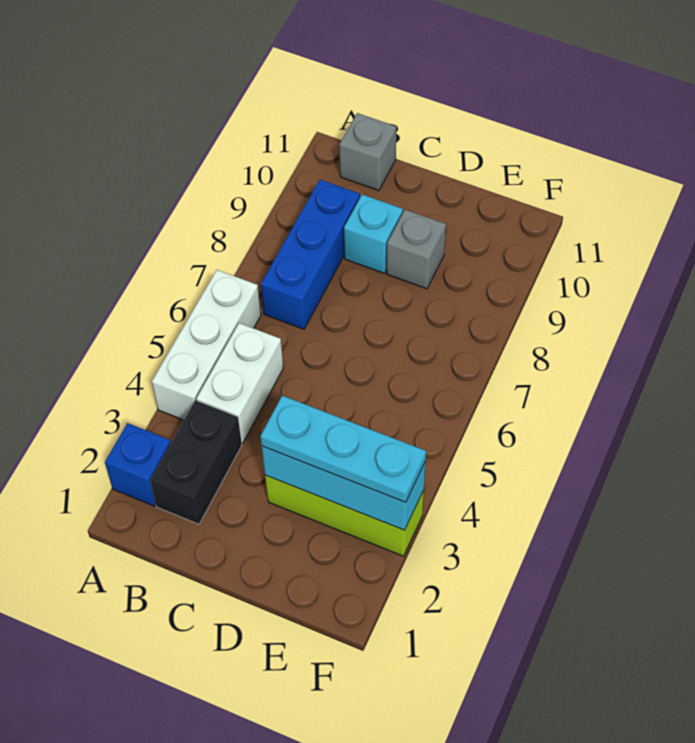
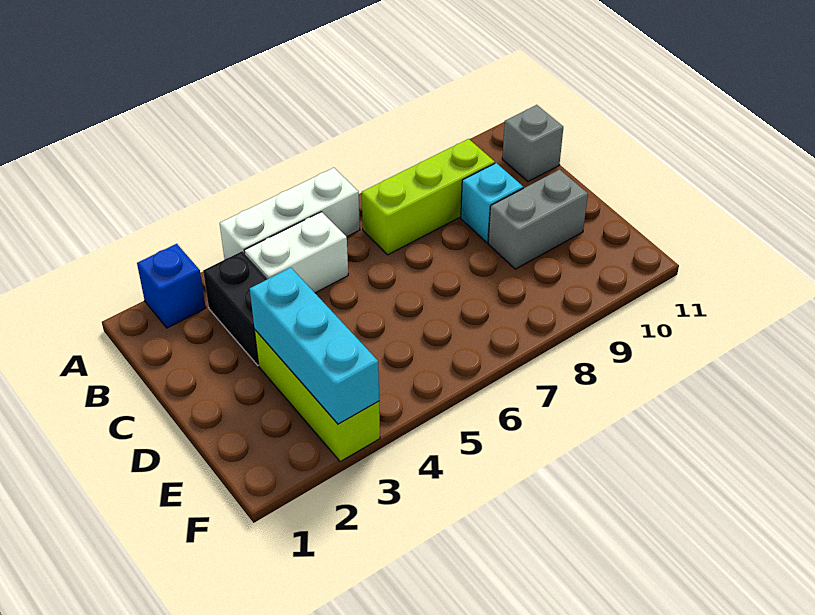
black 1x2 brick [150,401,242,524] -> black 1x2 brick turned to [203,251,267,365]
blue 1x3 brick [261,180,360,329] -> lime 1x3 brick [362,139,495,255]
cyan 1x3 plate [260,395,426,502] -> none
grey 1x1 brick [387,210,446,289] -> grey 1x2 brick [488,170,588,269]

